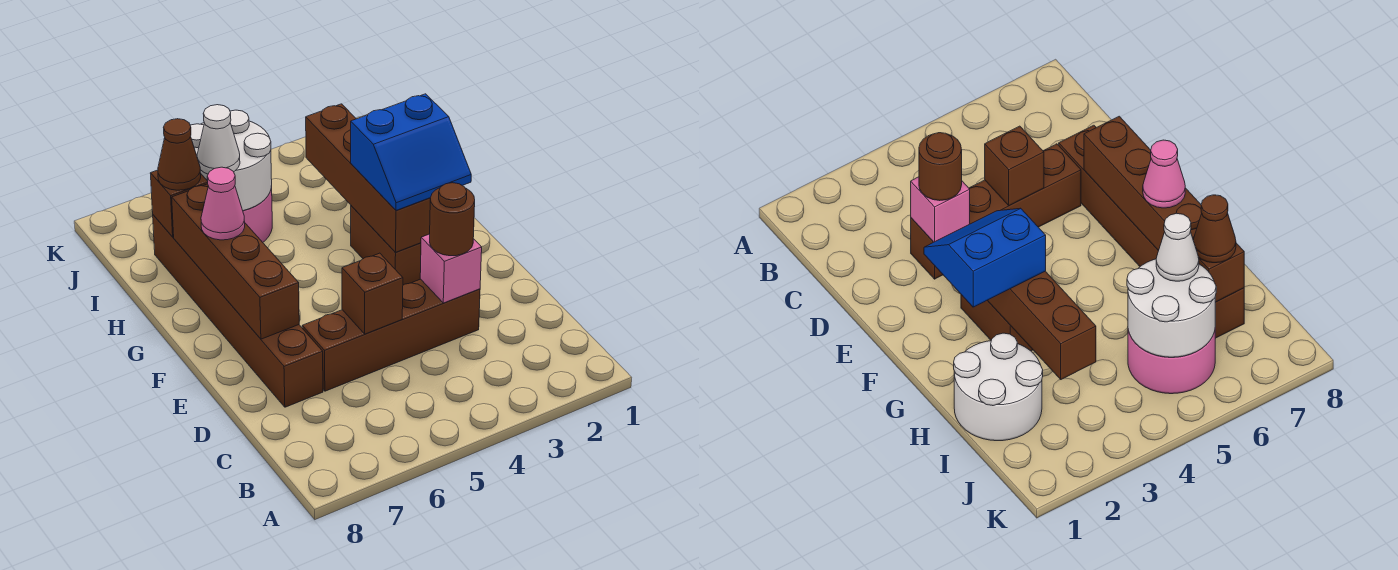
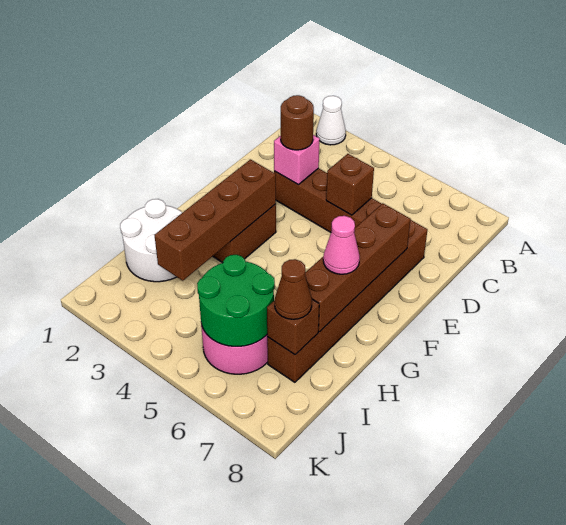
blue 2x2 slope [351,94,471,210] -> none
white 2x2 round brick [190,110,272,211] -> green 2x2 round brick [197,255,275,346]
white 1x1 cone [197,105,240,174] -> white 1x1 cone moved to [316,96,346,145]

